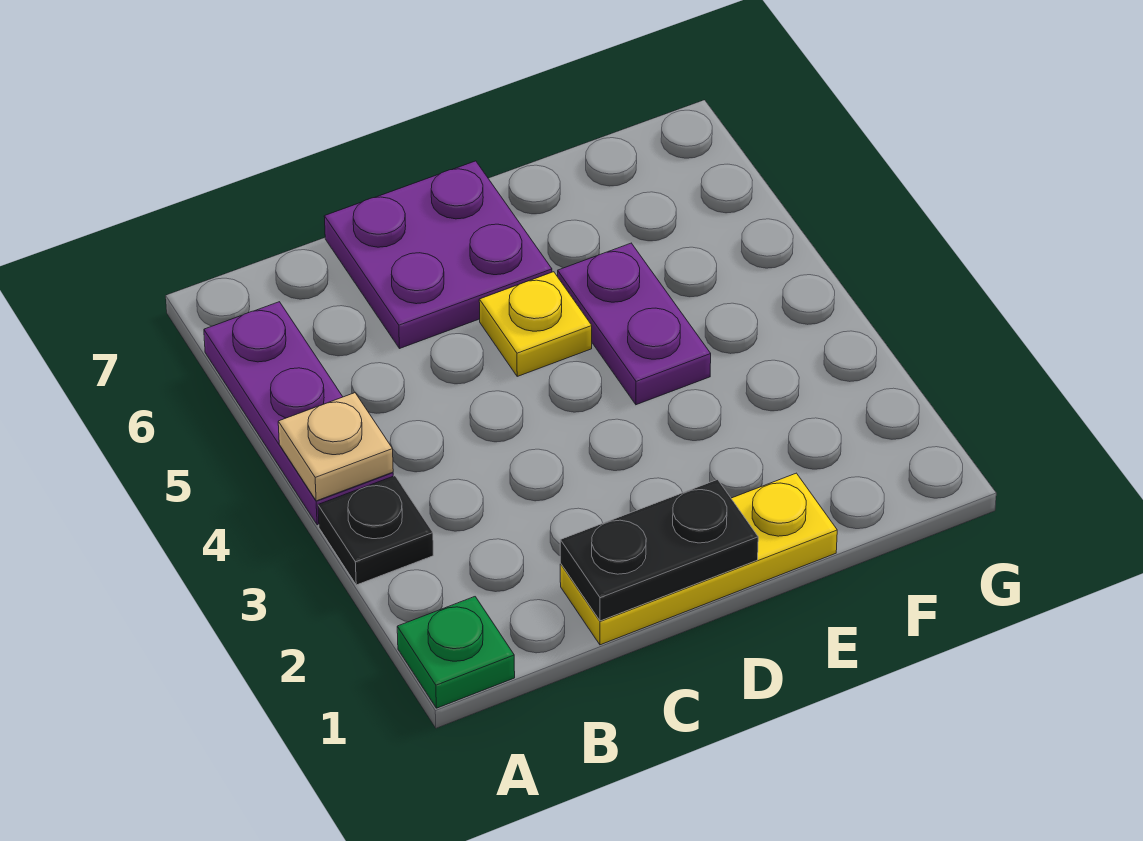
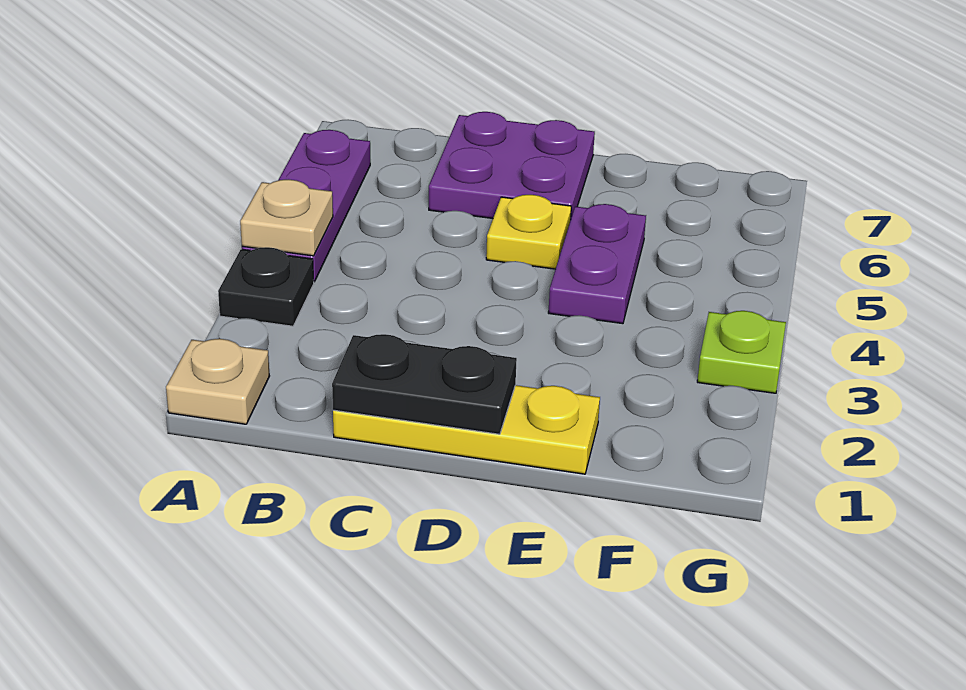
green 1x1 plate [397,597,515,708] -> tan 1x1 plate [166,339,269,424]
none -> lime 1x1 plate [697,311,786,393]

